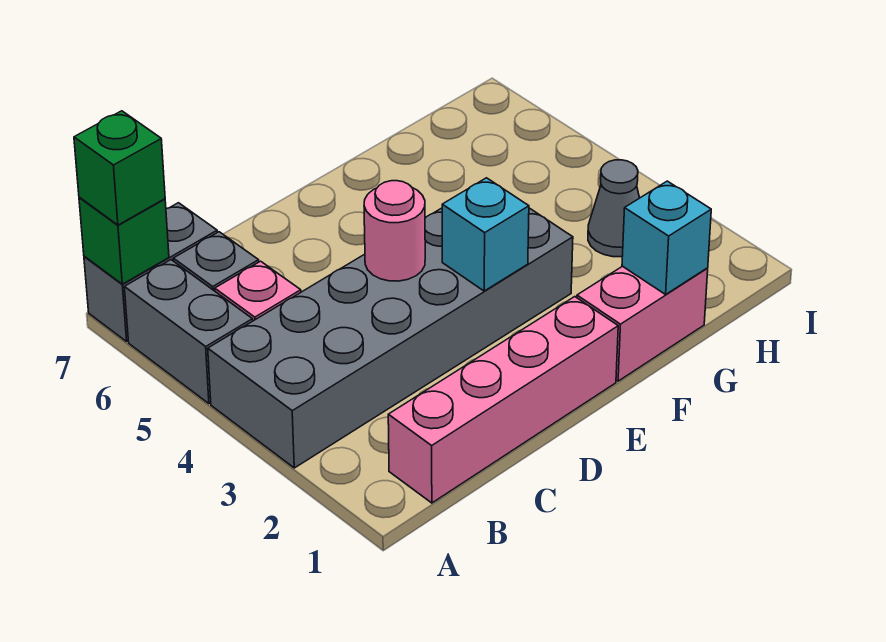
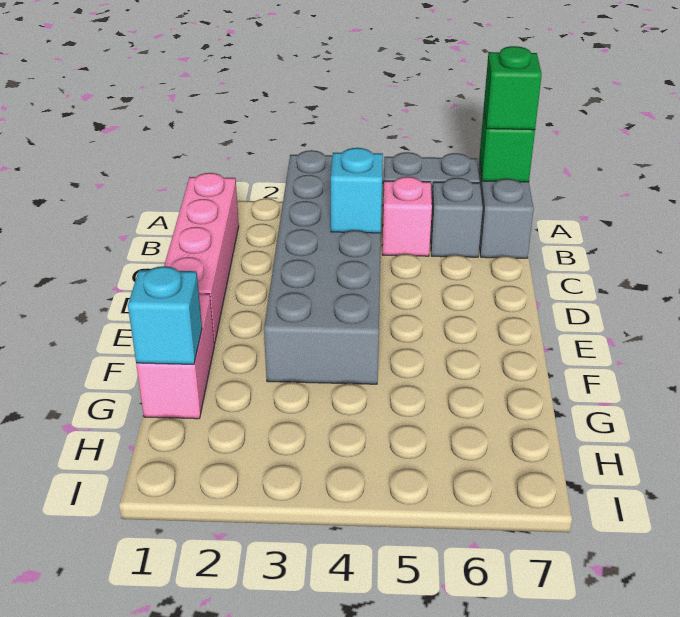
pink 1x1 round brick [364,181,425,281] -> none
cyan 1x1 brick [442,178,529,291] -> cyan 1x1 brick moved to [331,148,383,233]
grey 1x1 cone [588,160,639,257] -> none

